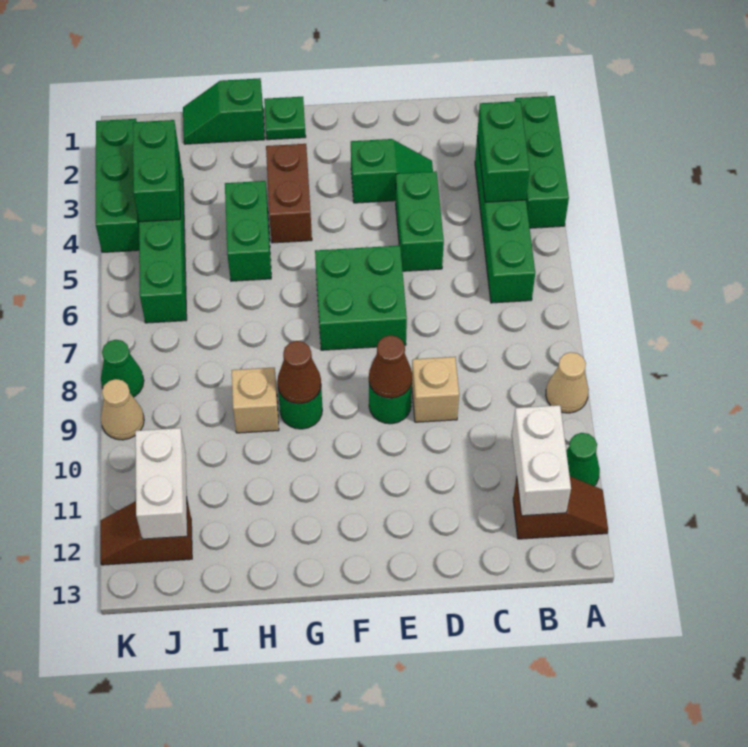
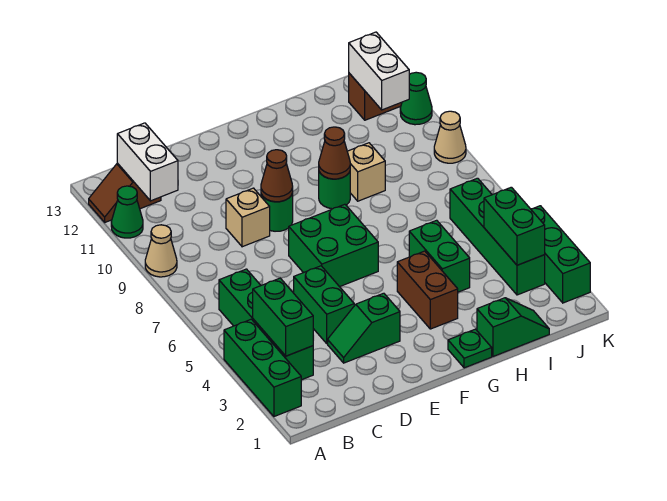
green 1x1 cone [101,340,144,397] -> green 1x1 cone moved to [400,72,432,125]

